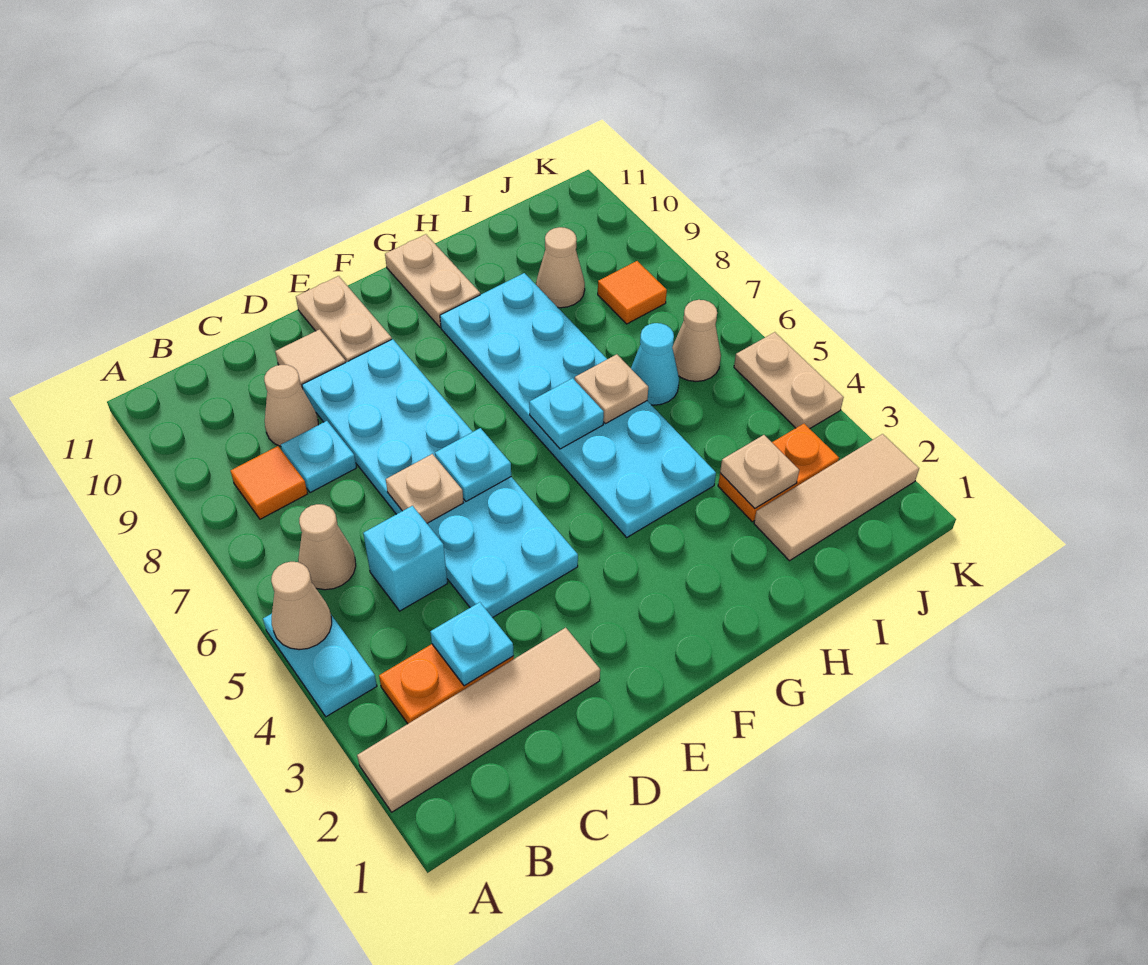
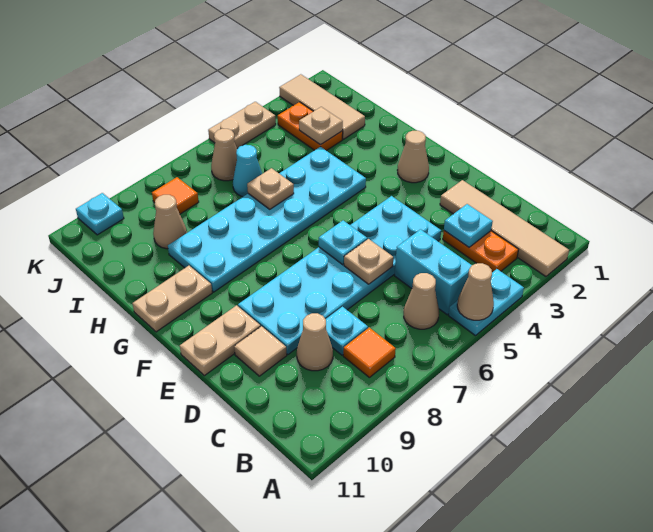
cyan 1x1 brick [363,506,447,611] -> cyan 1x2 brick [395,229,472,315]
none -> tan 1x1 cone [397,131,429,183]
cyan 1x1 plate [529,378,604,449] -> cyan 1x1 plate moved to [76,193,124,235]

